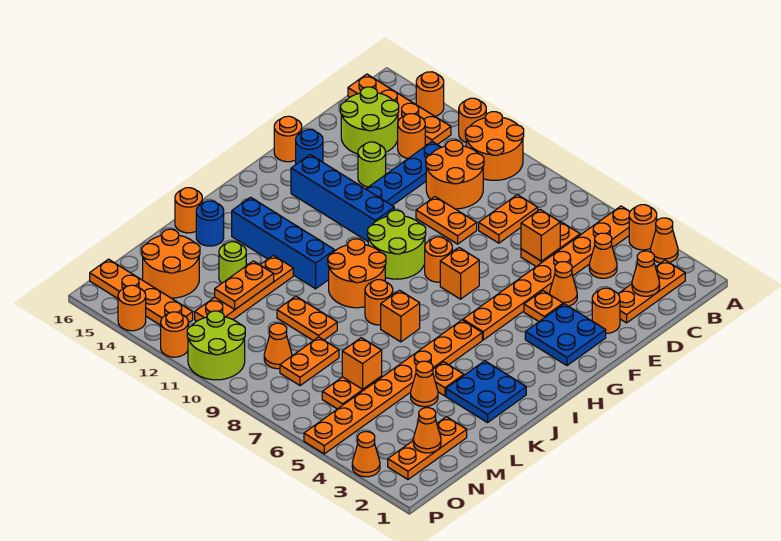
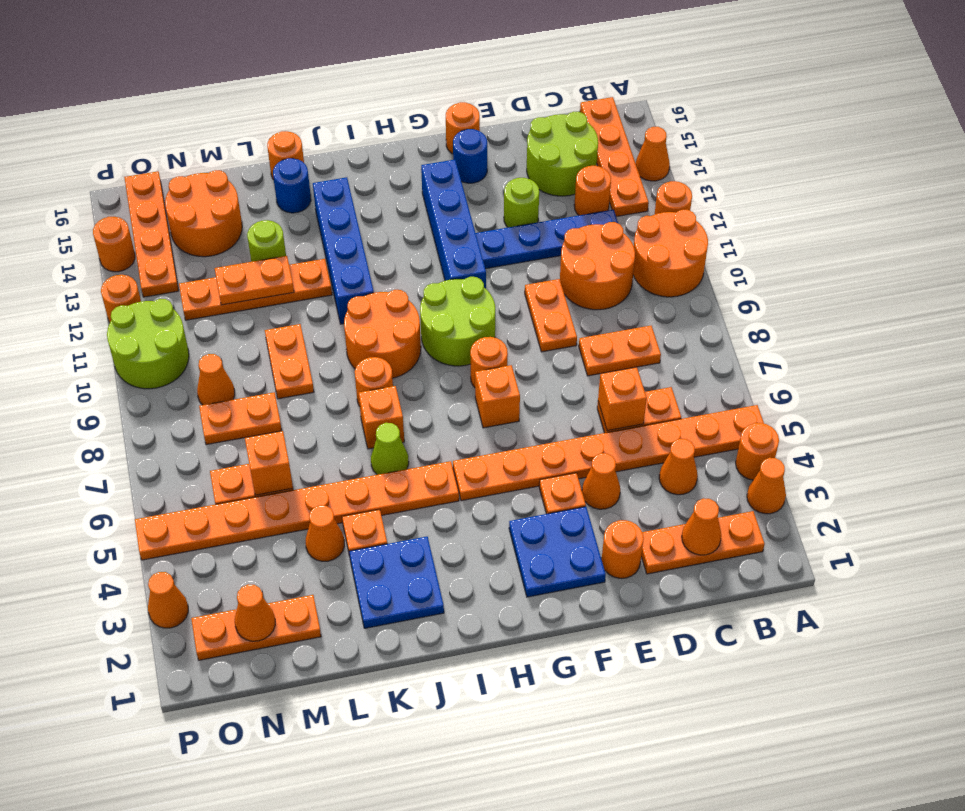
orange 1x1 round brick [416,72,444,116] -> orange 1x1 cone [636,127,670,181]
none -> lime 1x1 cone [371,423,409,475]

